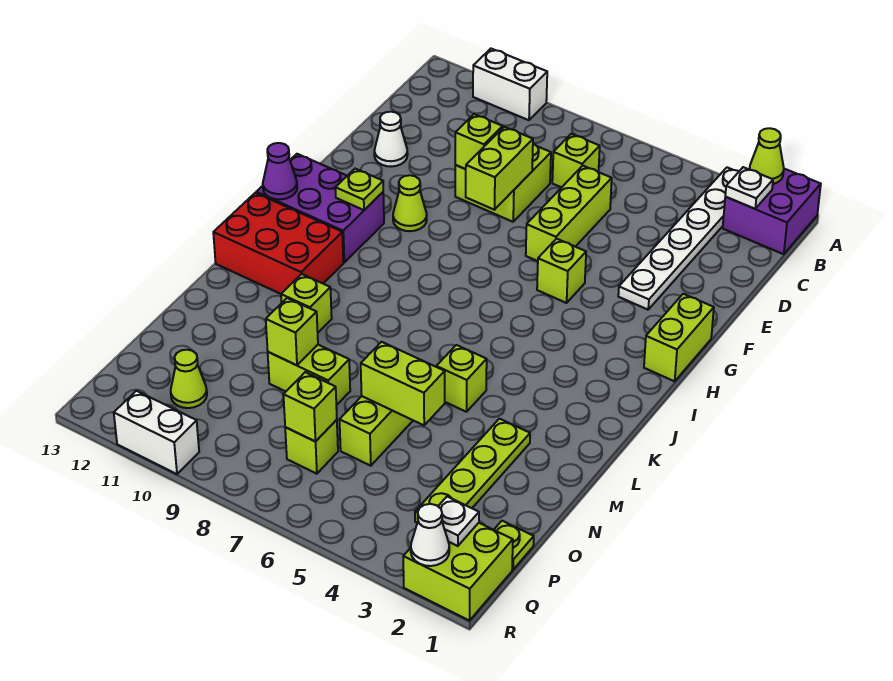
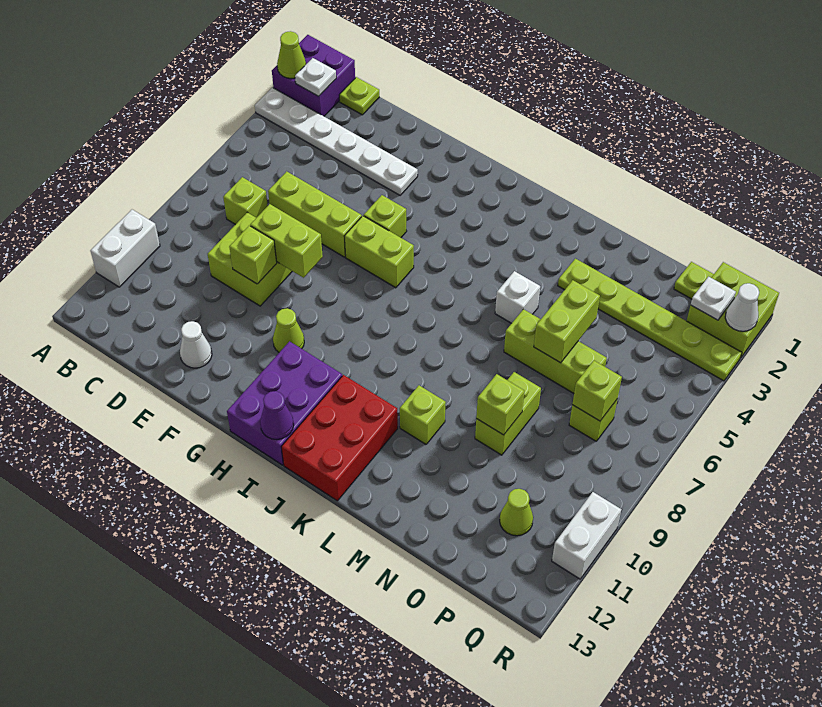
lime 1x2 brick [644,294,714,381] -> lime 1x2 brick moved to [344,216,414,288]
lime 1x1 plate [335,169,383,210] -> lime 1x1 plate moved to [339,77,379,115]
lime 1x1 brick [436,345,487,412] -> white 1x1 brick [495,271,540,323]
lime 1x4 plate [415,419,530,523] -> lime 1x6 plate [558,259,742,381]

